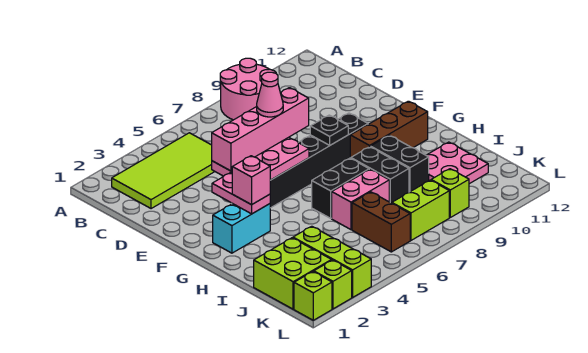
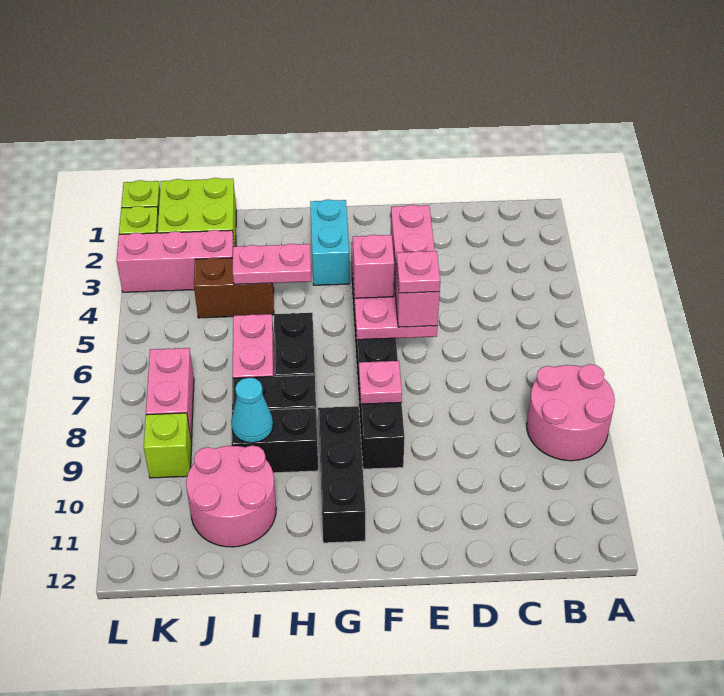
lime 2x4 tile [112,133,215,209] -> none
pink 1x4 brick [212,88,309,171] -> pink 1x3 brick [391,205,440,327]
pink 1x1 cone [257,72,283,117] -> pink 1x1 plate [396,251,440,293]
pink 1x2 plate [212,173,270,214] -> pink 1x2 plate moved to [233,244,311,284]
black 1x1 plate [310,115,348,145] -> pink 1x1 plate [359,361,402,404]
pink 1x1 brick [232,156,270,205] -> pink 1x1 brick moved to [353,235,394,298]
brown 1x3 brick [350,101,428,158] -> black 1x3 brick [318,406,365,543]
none -> cyan 1x1 cone [231,377,273,443]
pink 2x2 plate [426,142,488,184] -> pink 2x2 round brick [186,445,276,547]
lime 1x3 brick [293,226,371,297] -> pink 1x3 brick [116,230,234,292]
brown 1x2 brick [352,192,410,252] -> brown 1x2 brick moved to [194,258,274,318]
lime 1x2 brick [392,180,449,240] -> pink 1x2 brick [146,348,194,441]

